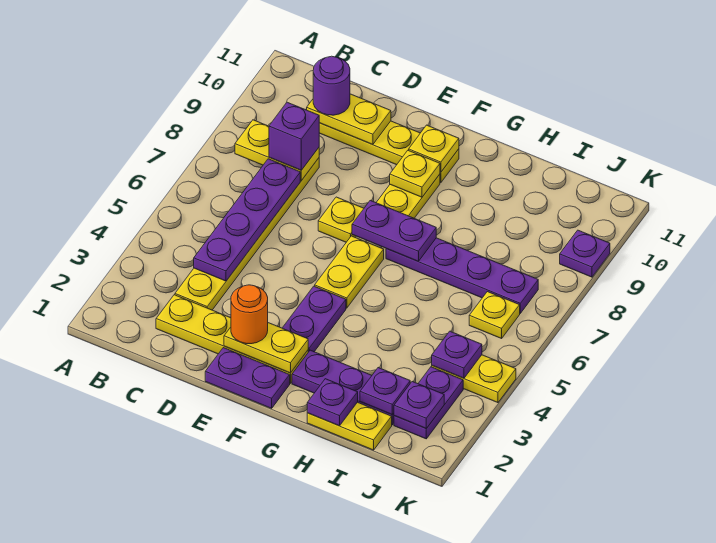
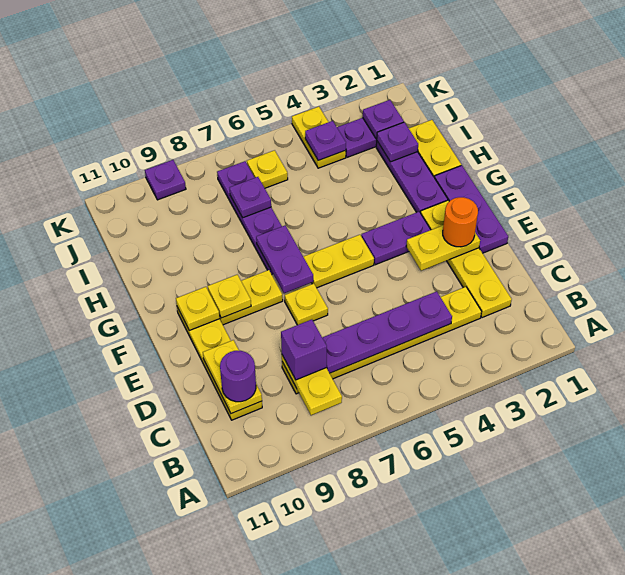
purple 1x2 plate [205,348,290,408] -> purple 1x3 plate [435,165,508,253]
yellow 1x2 plate [224,323,308,373] -> yellow 1x2 plate turned to [406,225,480,271]
purple 1x1 plate [307,379,358,426] -> purple 1x1 plate moved to [230,177,271,218]

